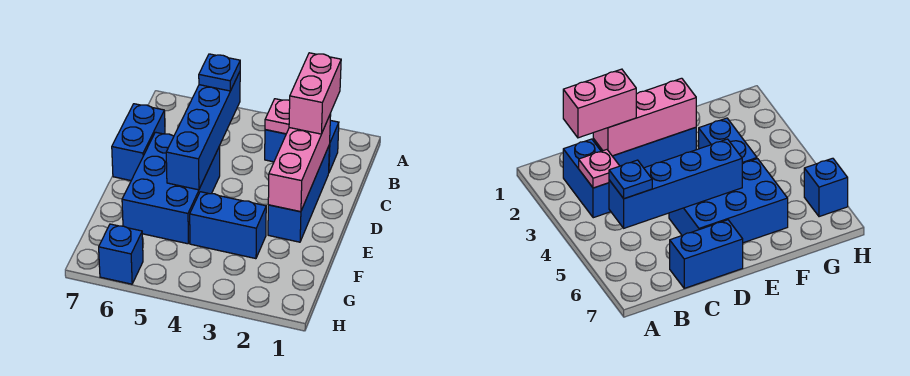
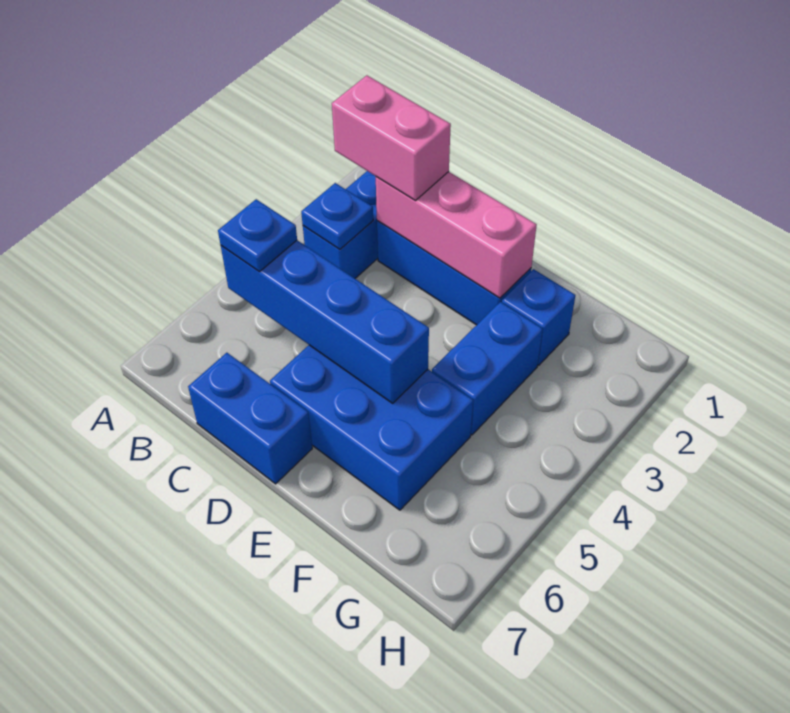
pink 1x1 plate [265,99,290,134] -> blue 1x1 plate [301,183,373,249]
blue 1x1 brick [99,224,143,284] -> blue 1x1 brick moved to [502,269,575,365]

